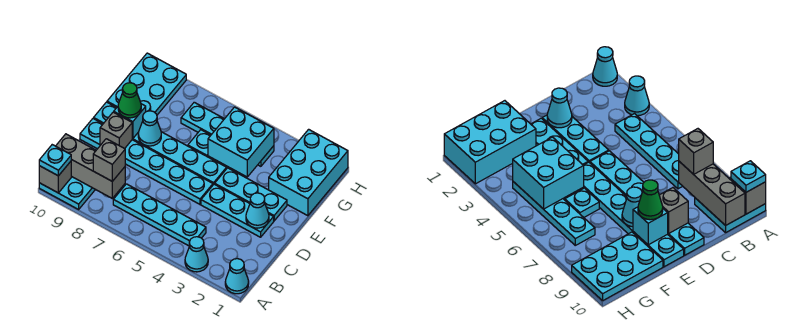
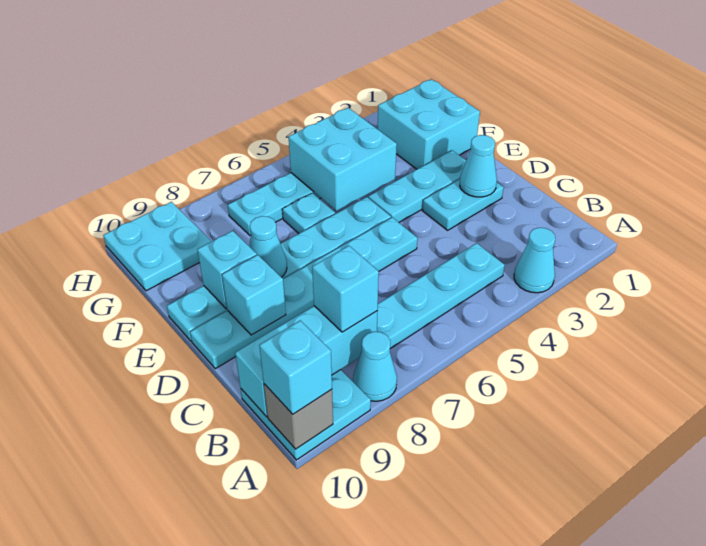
cyan 1x1 cone [225,259,249,294] -> cyan 1x1 cone moved to [353,332,397,401]
cyan 1x1 plate [39,145,71,176] -> cyan 1x1 brick [259,321,332,414]
grey 1x3 brick [56,134,125,198] -> cyan 1x3 brick [235,306,378,417]
grey 1x1 brick [93,139,125,181] -> cyan 1x1 brick [312,246,379,332]
cyan 1x3 plate [201,184,274,237] -> cyan 1x2 plate [422,179,504,230]
grey 1x1 brick [100,112,132,149] -> cyan 1x1 brick [222,255,286,335]
green 1x1 cone [118,83,141,118] -> none
cyan 2x3 brick [269,129,348,216] -> cyan 2x2 brick [378,79,480,169]
cyan 2x3 plate [107,53,186,115] -> cyan 2x2 plate [103,202,212,291]

